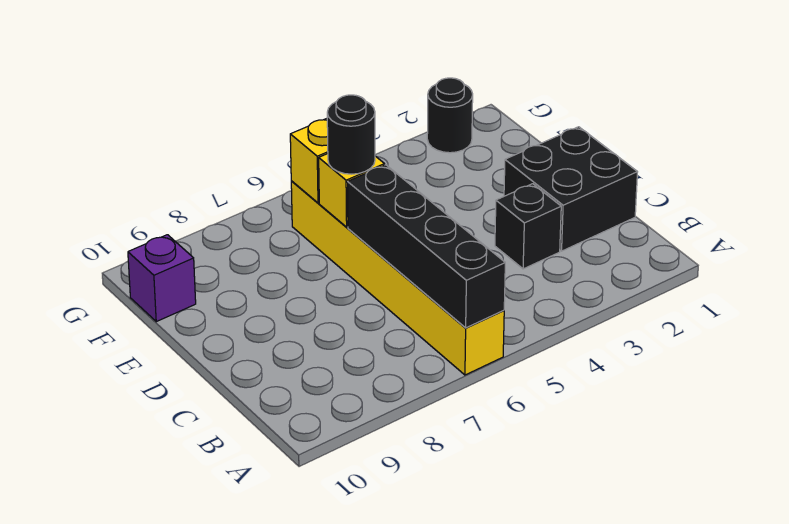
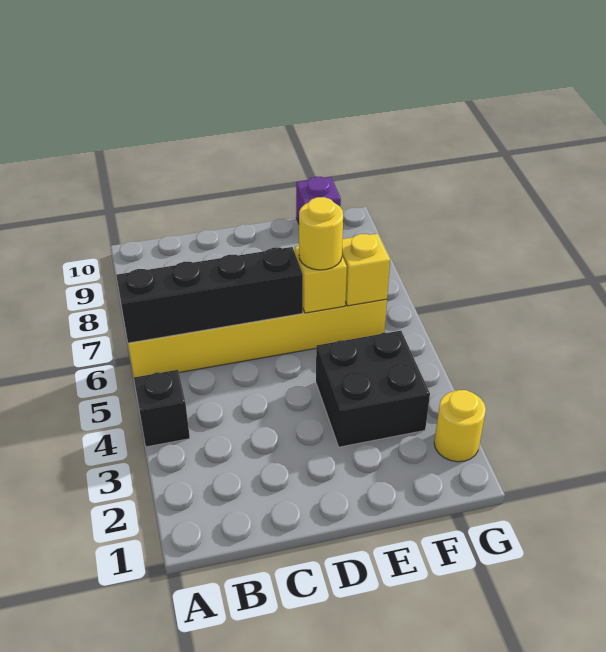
black 2x2 brick [504,127,637,251] -> black 2x2 brick moved to [316,331,430,447]
black 1x1 brick [495,184,561,269] -> black 1x1 brick moved to [134,370,190,447]
black 1x1 round brick [327,95,375,174] -> yellow 1x1 round brick [299,197,343,270]
black 1x1 round brick [427,78,473,153] -> yellow 1x1 round brick [434,390,486,462]

